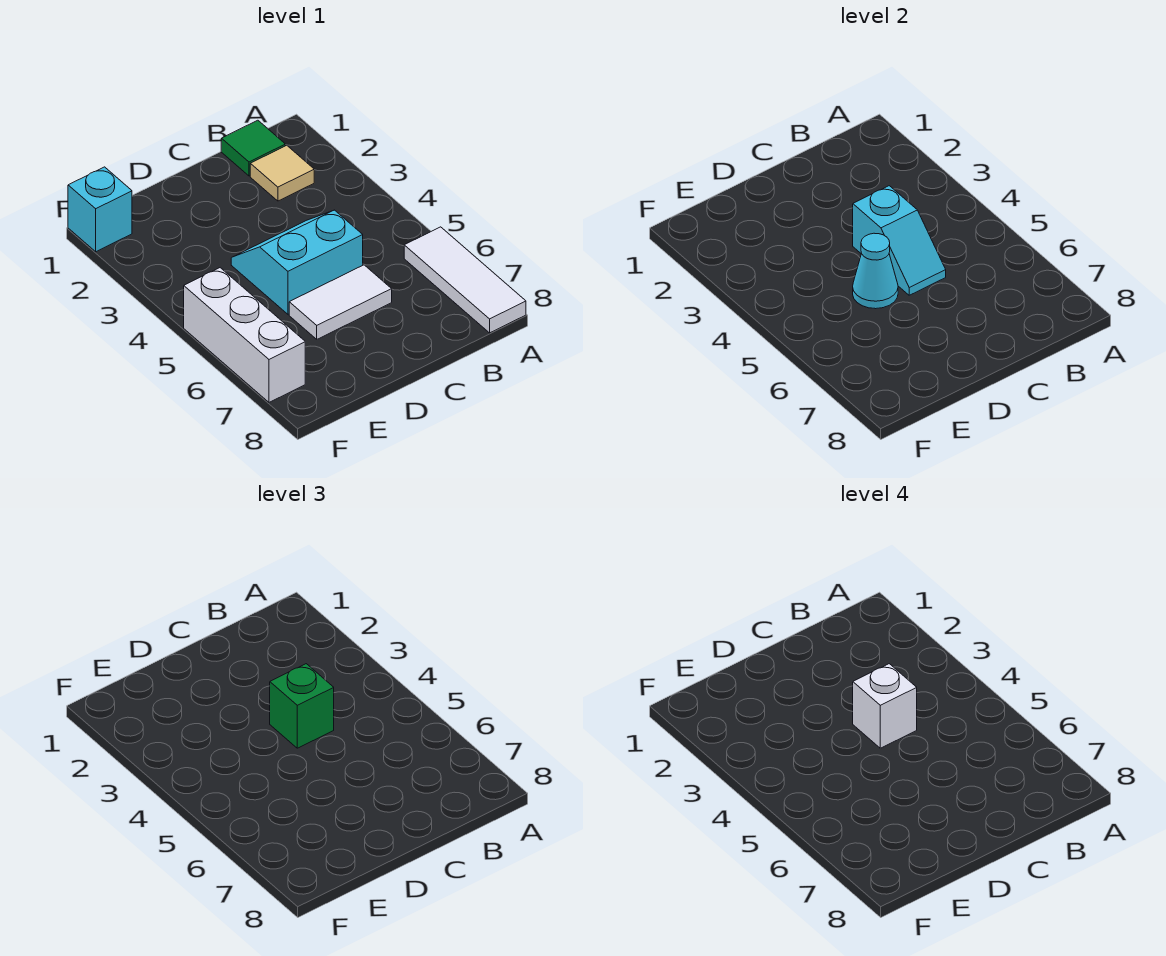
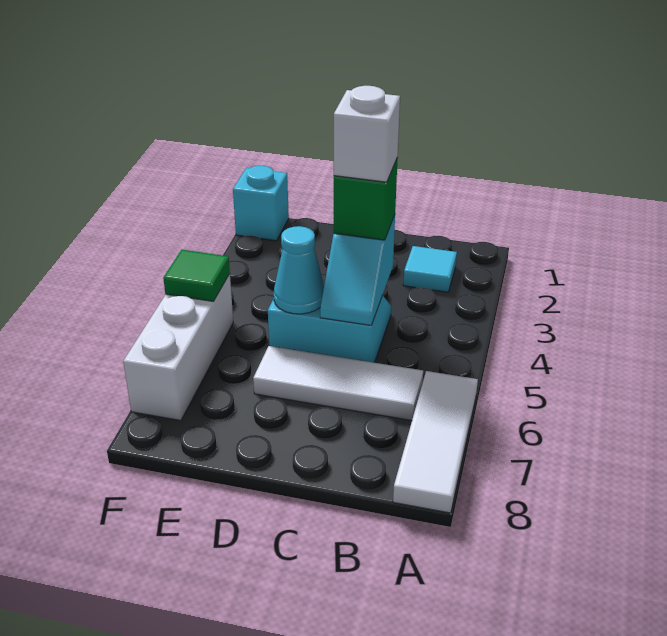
green 1x1 tile [221,120,285,176] -> green 1x1 tile moved to [163,250,230,302]
tan 1x1 tile [250,145,314,201] -> cyan 1x1 tile [403,246,457,292]
white 1x2 tile [289,265,392,339] -> white 1x3 tile [253,346,423,420]

